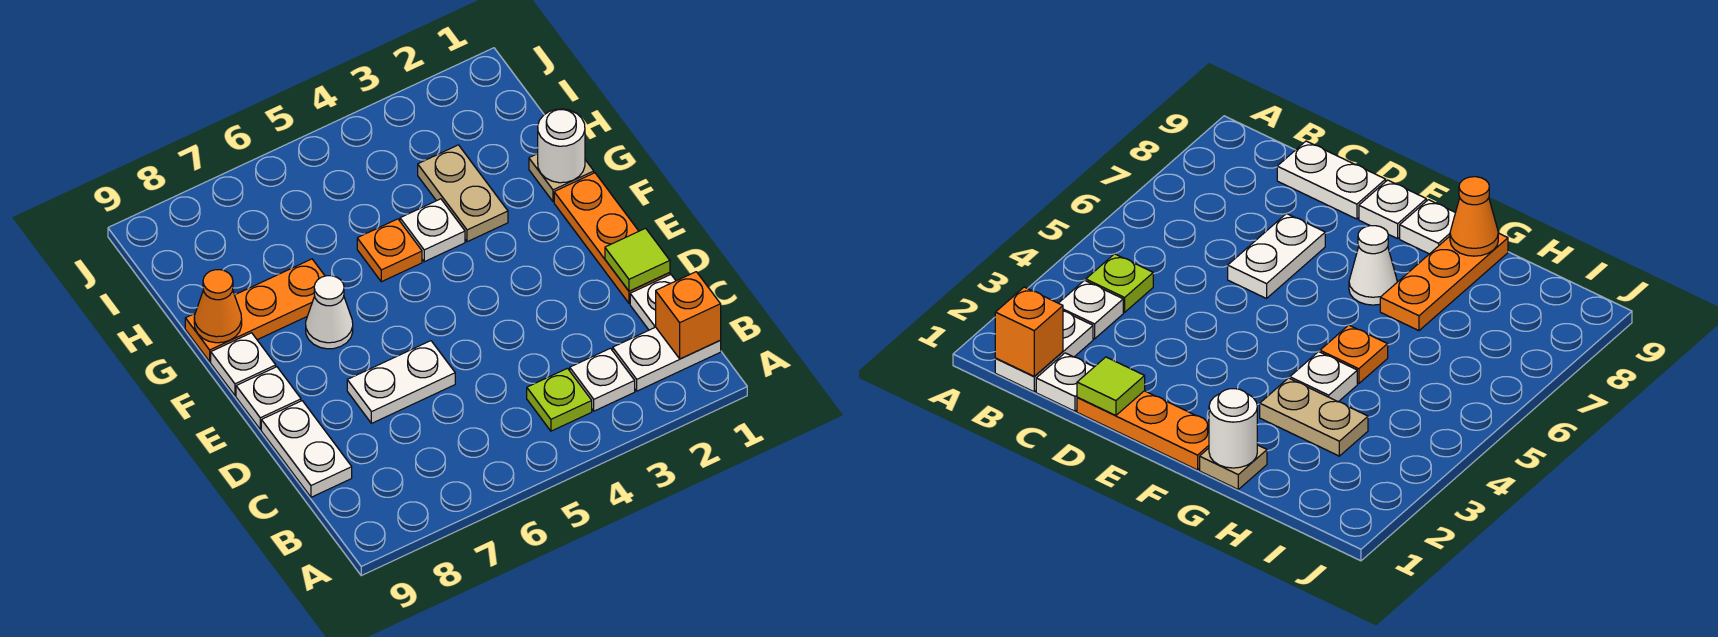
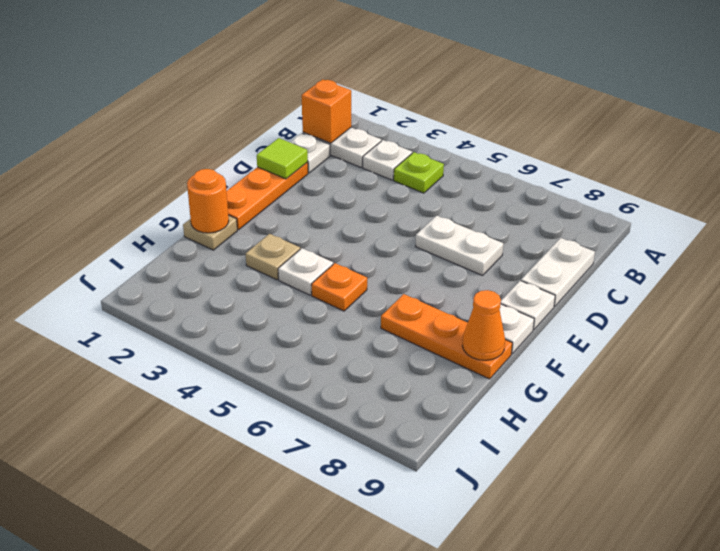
white 1x1 cone [306,276,353,349] -> none
white 1x1 round brick [538,109,585,183] -> orange 1x1 round brick [187,169,229,233]
tan 1x2 plate [418,145,508,242] -> tan 1x1 plate [246,234,300,280]

